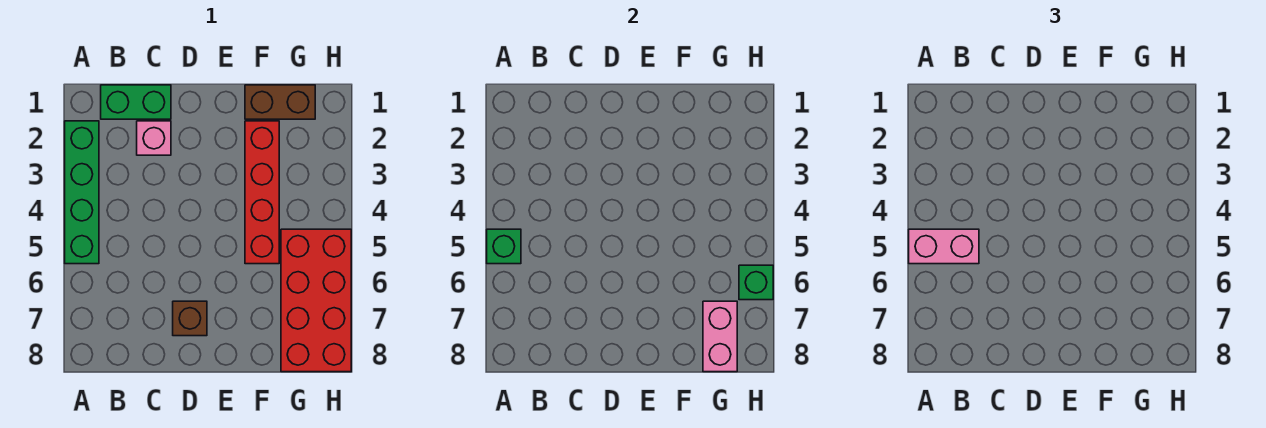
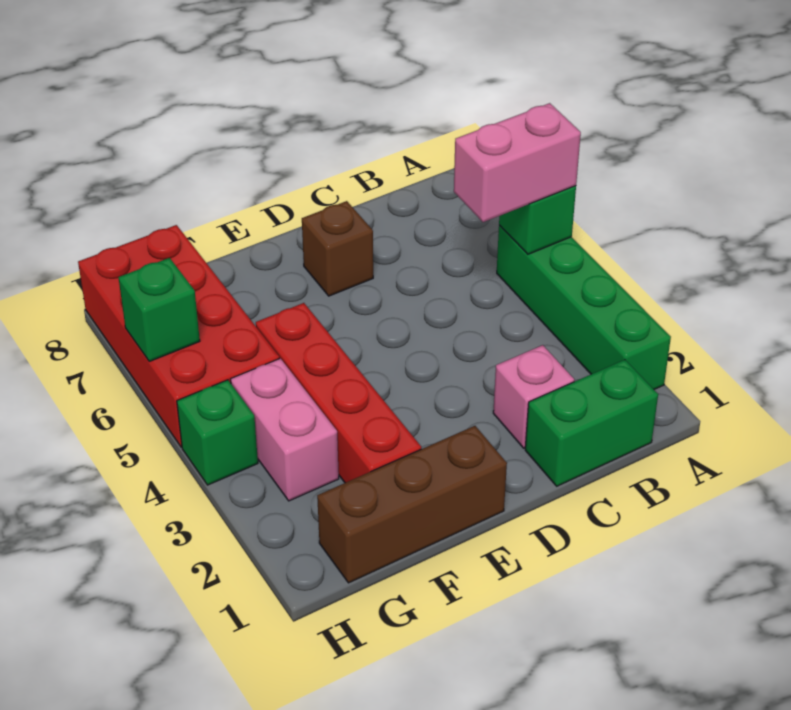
brown 1x2 brick [245,85,315,119] -> brown 1x3 brick [317,426,507,583]
pink 1x2 brick [703,301,737,372] -> pink 1x2 brick moved to [231,358,339,501]
none -> green 1x1 brick [177,380,258,485]

